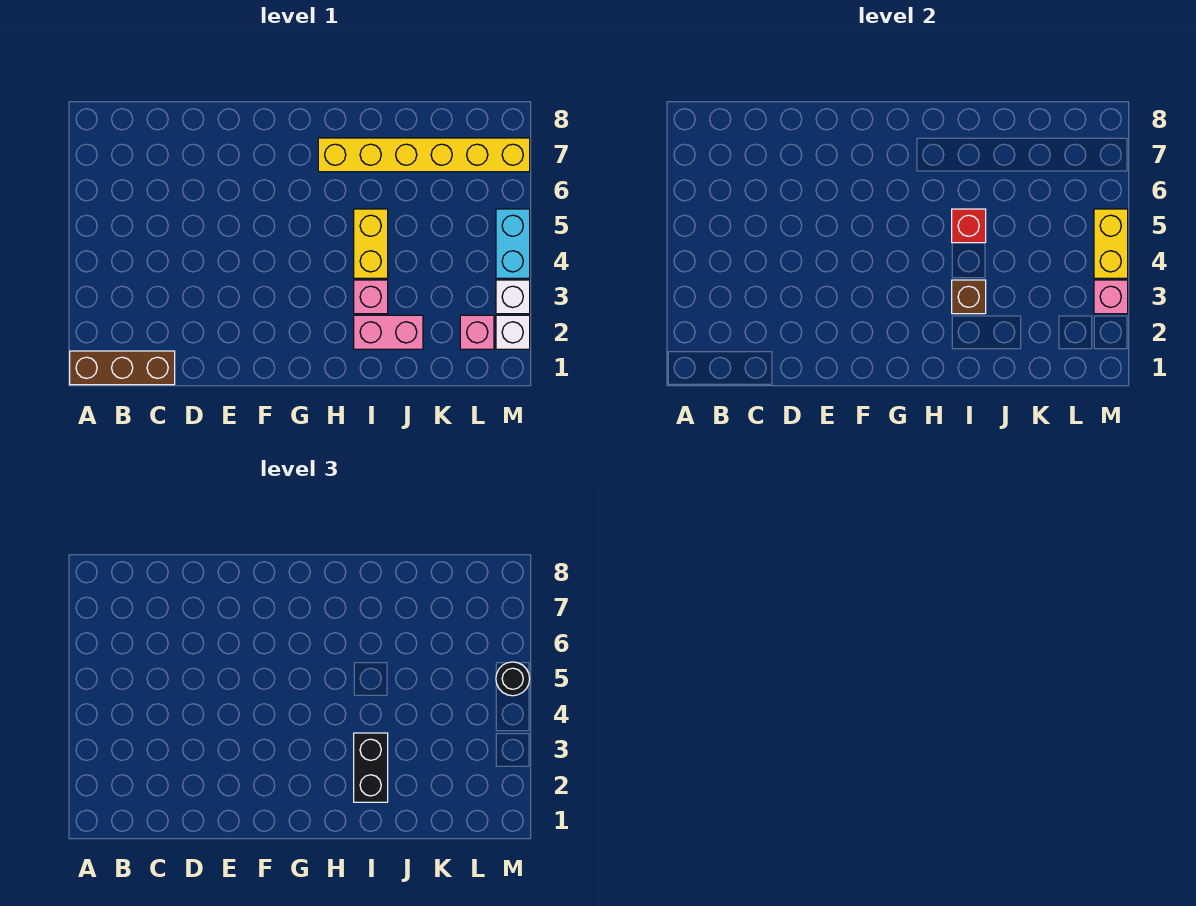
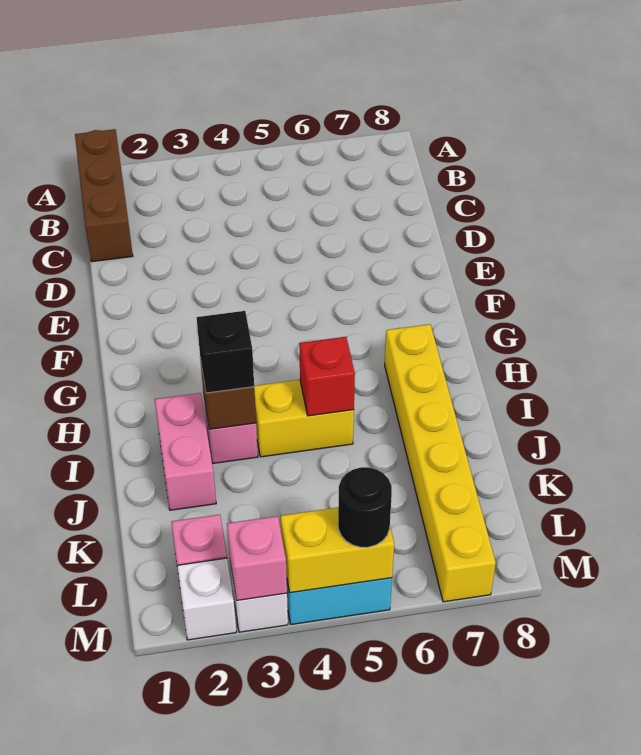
black 1x2 brick [354,733,388,802] -> black 1x1 brick [197,311,254,393]

